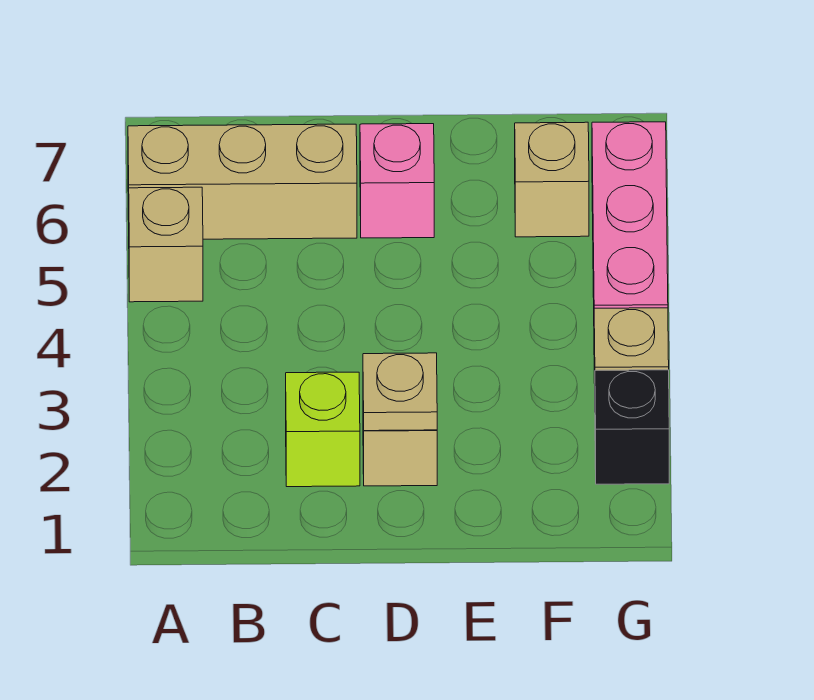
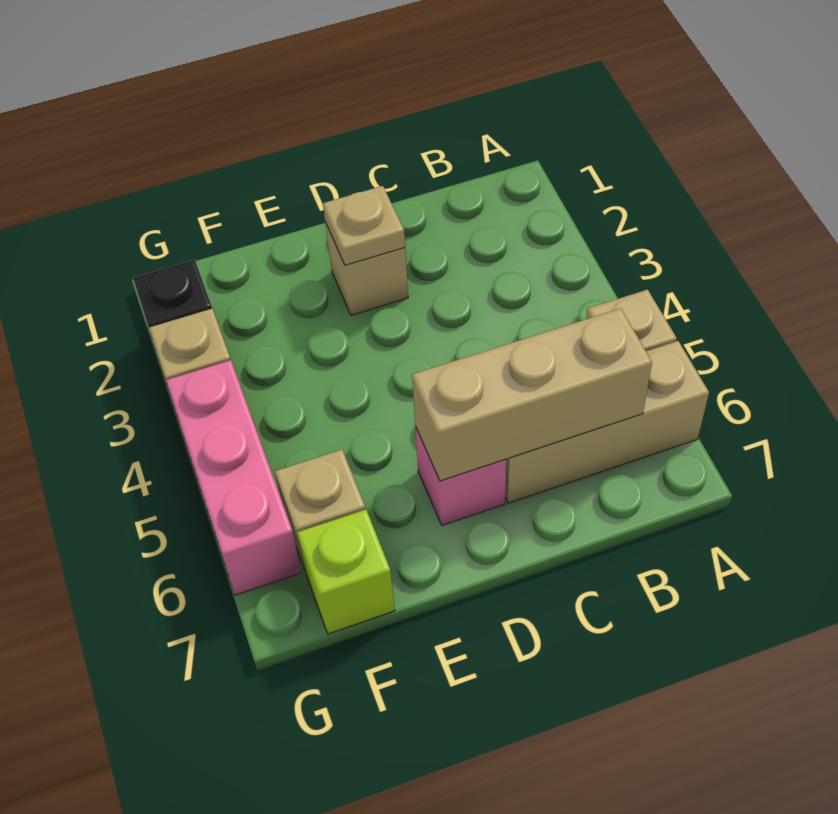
none -> tan 1x3 brick [412,308,652,481]
lime 1x1 brick [286,372,360,487] -> lime 1x1 brick moved to [297,509,395,634]

